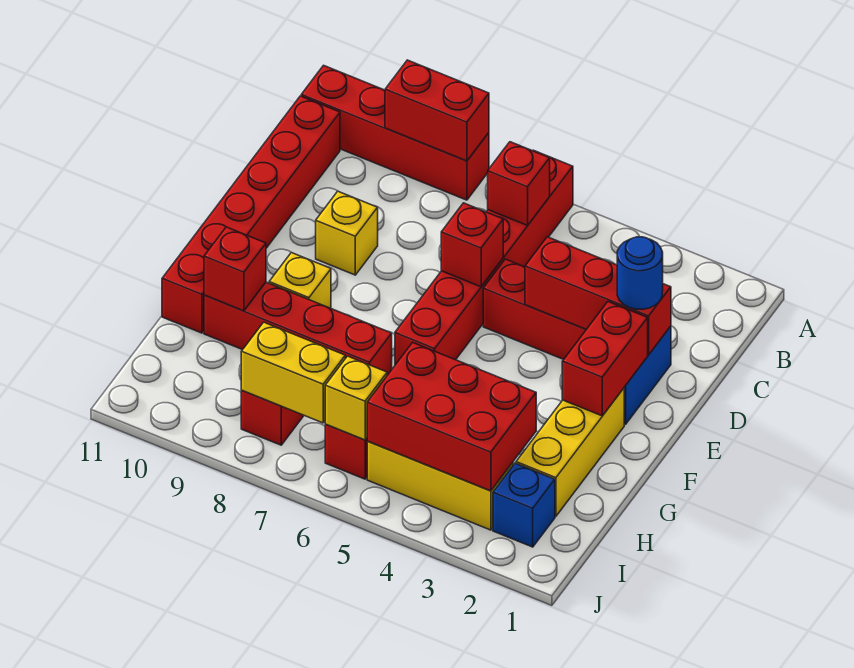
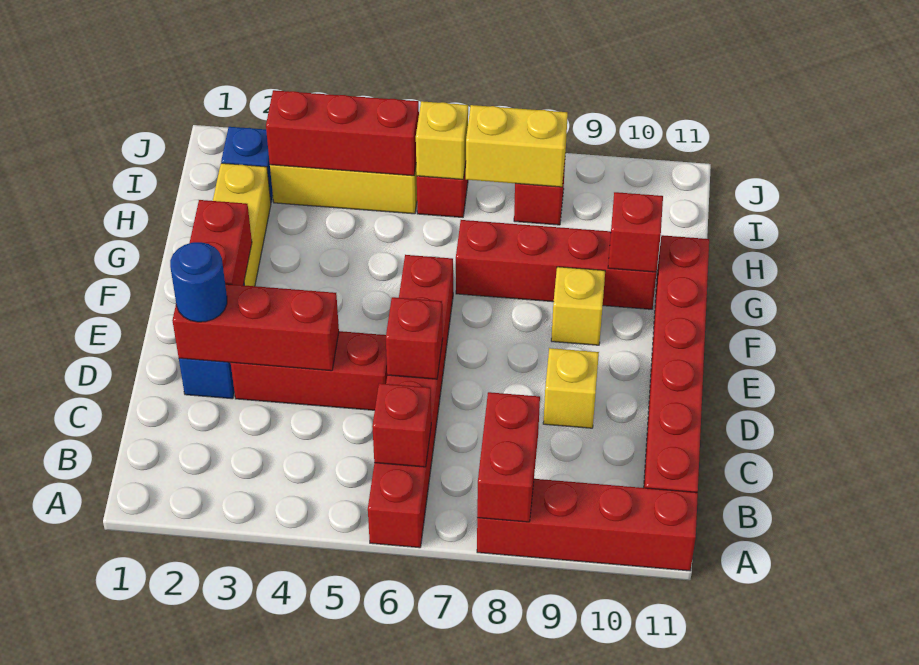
red 1x2 brick [385,60,489,161] -> red 1x2 brick turned to [477,392,540,522]
red 2x3 brick [367,343,536,491] -> red 1x3 brick [266,90,419,176]

